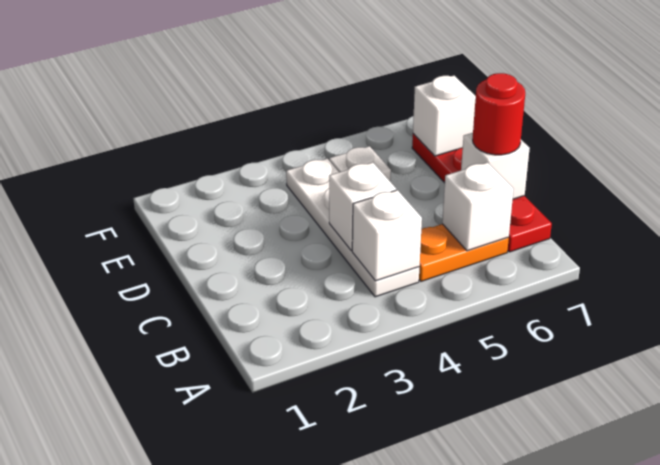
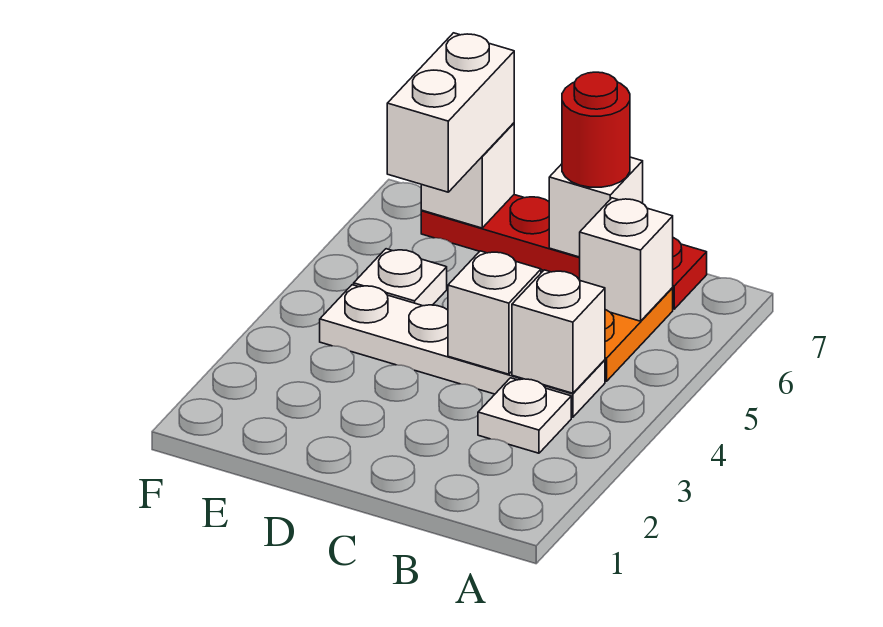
none -> white 1x1 plate [478,378,571,453]
none -> white 1x2 brick [387,33,514,192]

